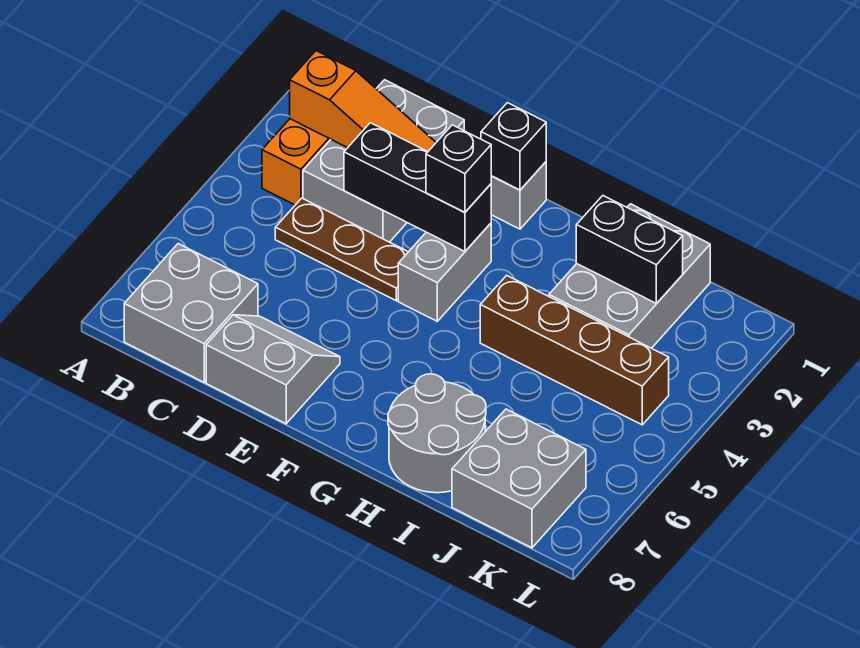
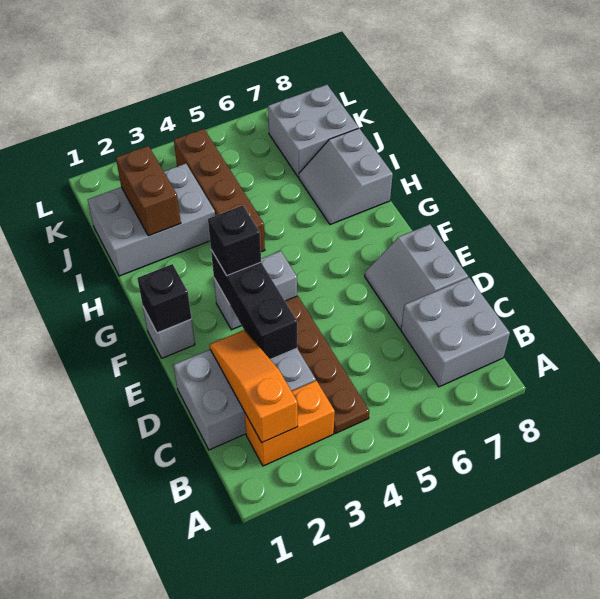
brown 1x3 plate [275,198,408,301] -> brown 1x4 plate [285,296,369,433]
grey 2x2 round brick [388,374,486,493] -> grey 2x2 slope [299,128,393,225]
black 1x2 brick [576,196,683,304] -> brown 1x2 brick [116,146,181,236]

